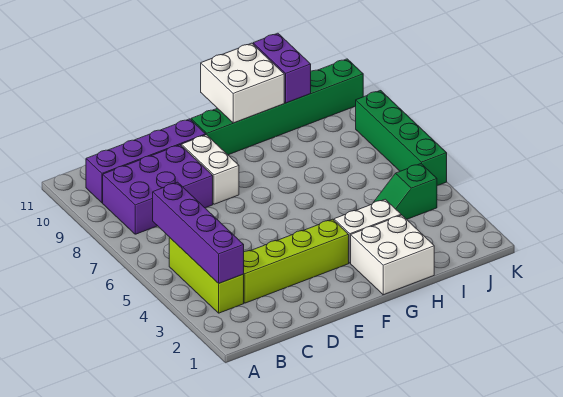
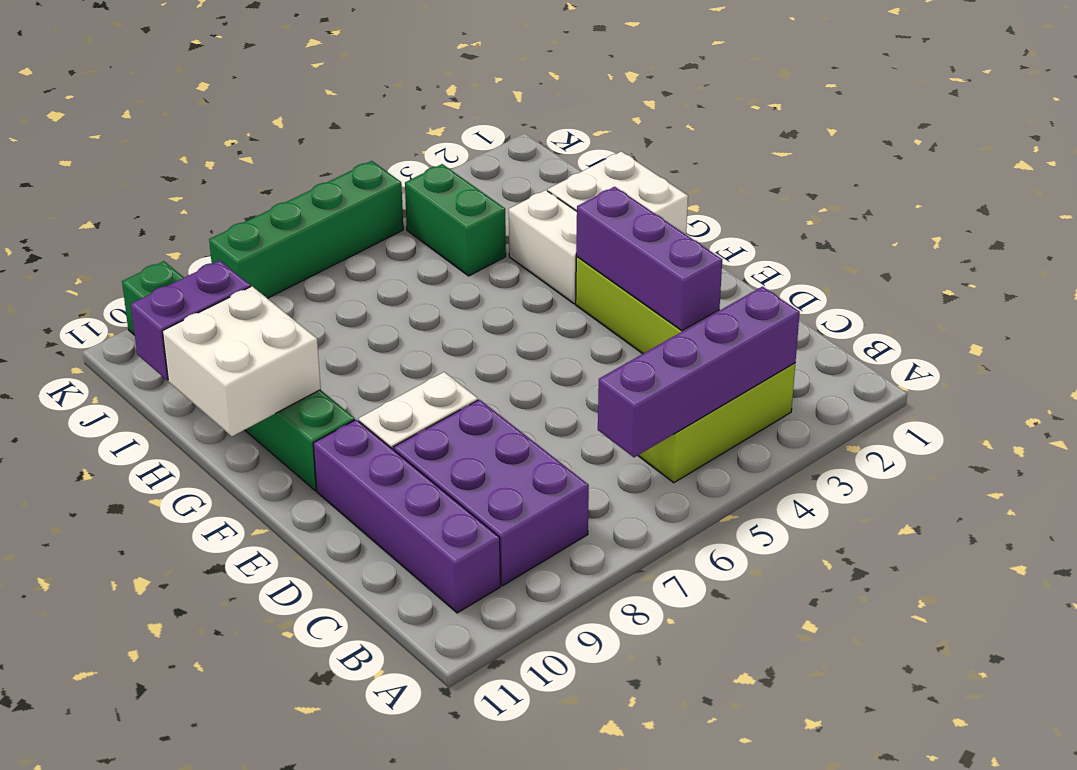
none -> purple 1x3 brick [576,187,722,331]
green 1x2 slope [373,164,437,219] -> green 1x2 brick [405,164,506,276]

